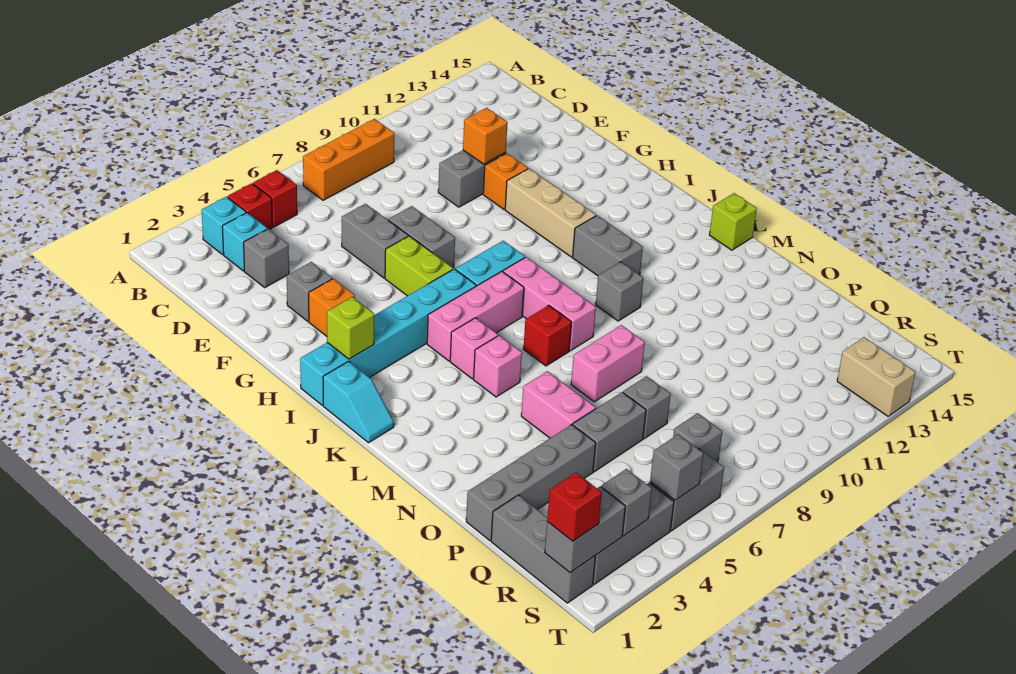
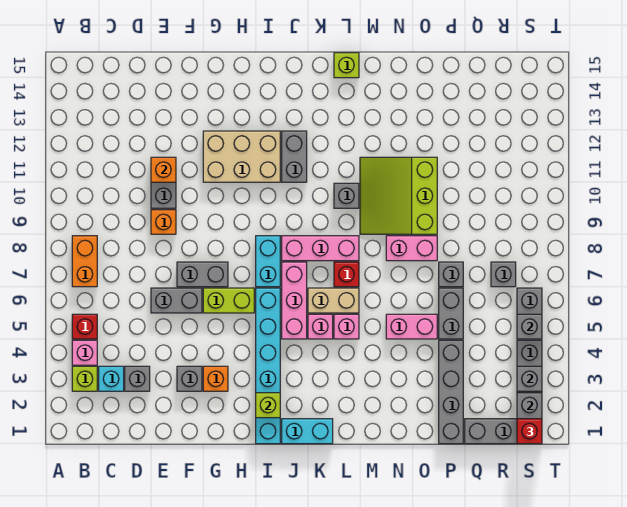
cyan 1x1 brick [202,197,246,254] -> lime 1x1 brick [72,366,97,391]
red 1x1 brick [227,183,272,230] -> pink 1x1 brick [72,340,97,365]
orange 1x3 brick [303,119,394,200] -> orange 1x2 brick [72,236,97,287]
orange 1x1 brick [483,153,528,209] -> orange 1x1 brick moved to [151,210,176,234]
tan 1x3 brick [505,169,596,257] -> tan 2x3 brick [203,131,280,182]
cyan 1x2 slope [323,361,394,443] -> cyan 1x2 brick [282,419,333,444]
grey 1x2 brick [573,215,643,276] -> grey 1x2 brick turned to [282,131,307,182]
none -> lime 3x3 slope [360,157,437,234]
pink 1x2 brick [571,325,645,402] -> pink 1x2 brick turned to [386,236,437,261]
tan 1x2 brick [837,337,915,416] -> tan 1x2 brick moved to [308,288,359,313]

